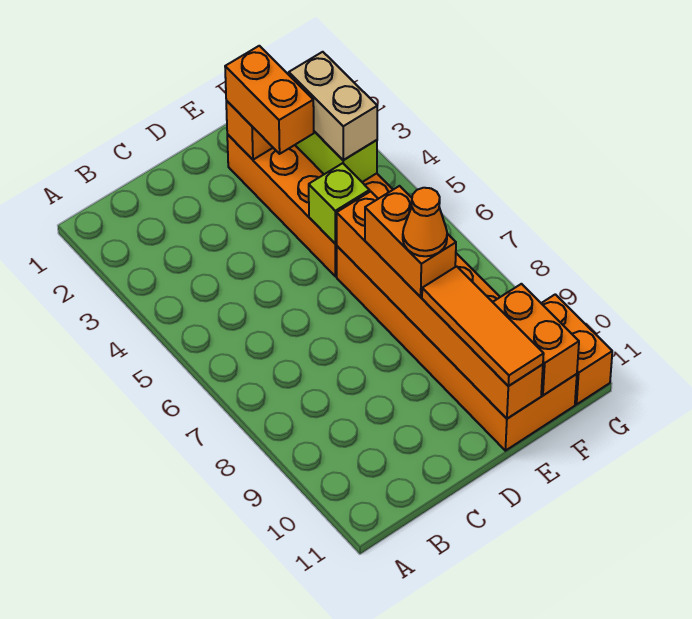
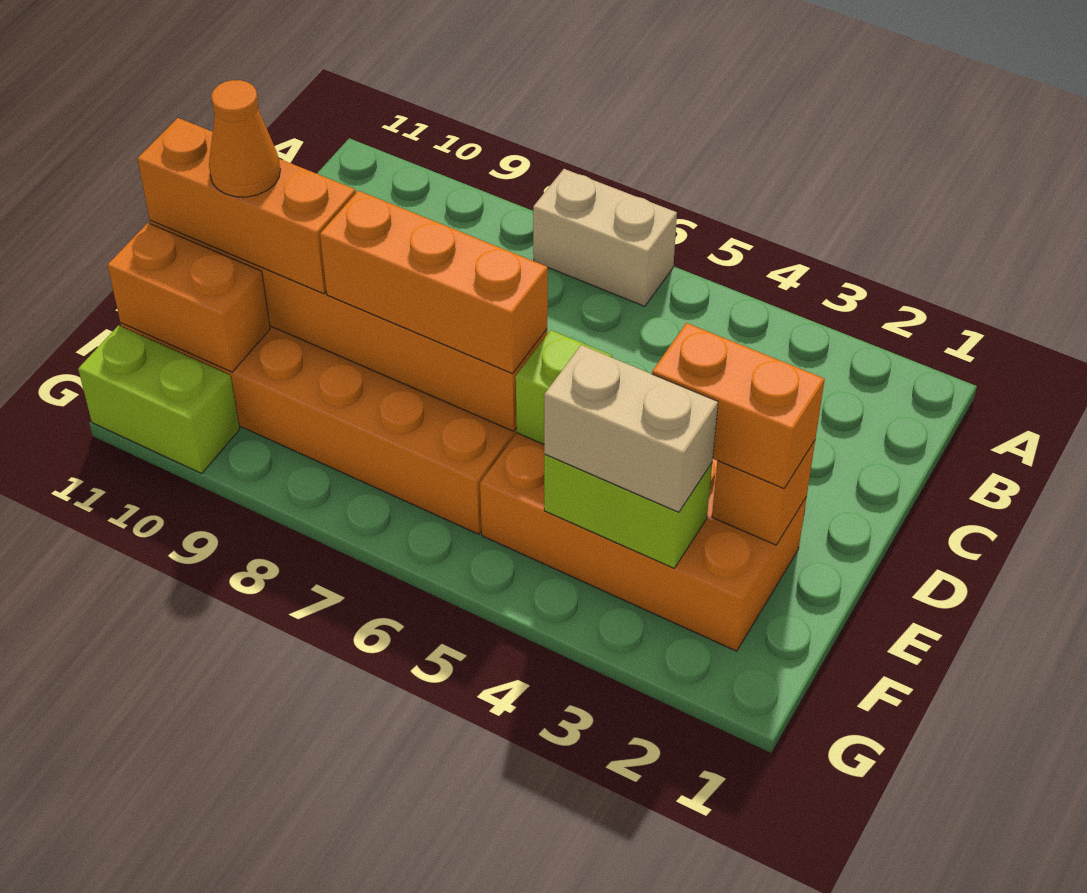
none -> tan 1x2 brick [533,169,677,306]
orange 1x2 brick [365,186,456,297] -> orange 1x3 brick [320,191,548,374]
orange 1x1 cone [403,188,447,256] -> orange 1x1 cone moved to [209,80,280,197]
orange 1x3 tile [422,266,544,386] -> orange 1x3 brick [138,118,356,294]
orange 1x2 brick [541,294,612,404] -> lime 1x2 brick [78,325,240,474]

